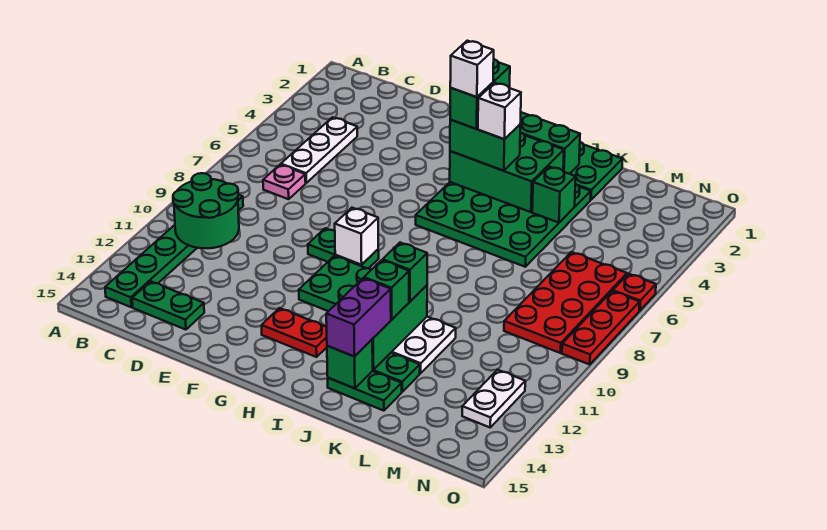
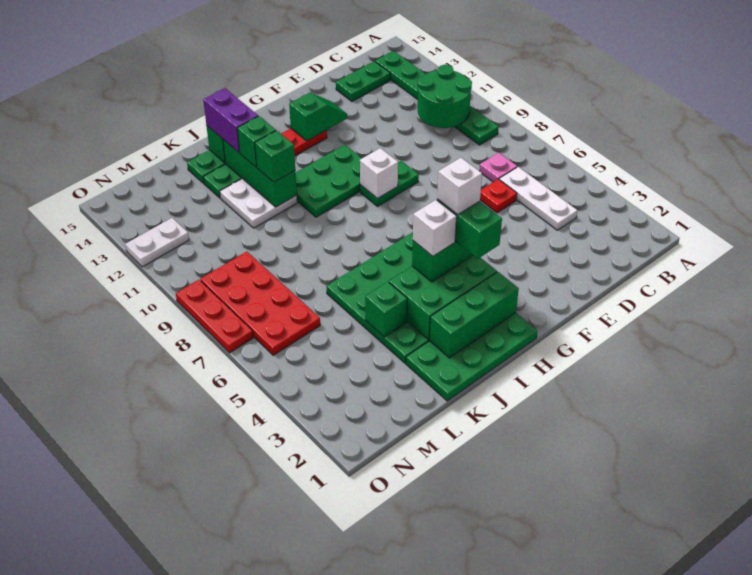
none -> green 1x2 slope [289,93,347,141]
white 1x2 plate [462,370,525,427] -> white 1x2 plate turned to [125,218,189,267]
red 1x1 plate [613,274,656,311] -> red 1x1 plate moved to [480,179,517,213]

